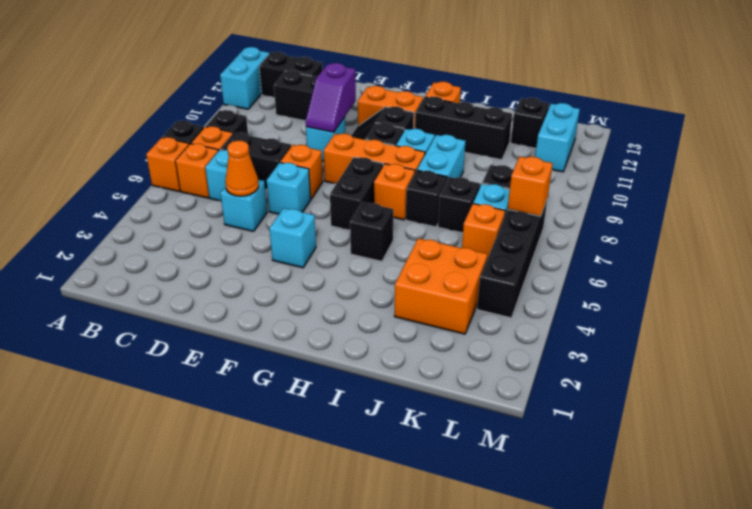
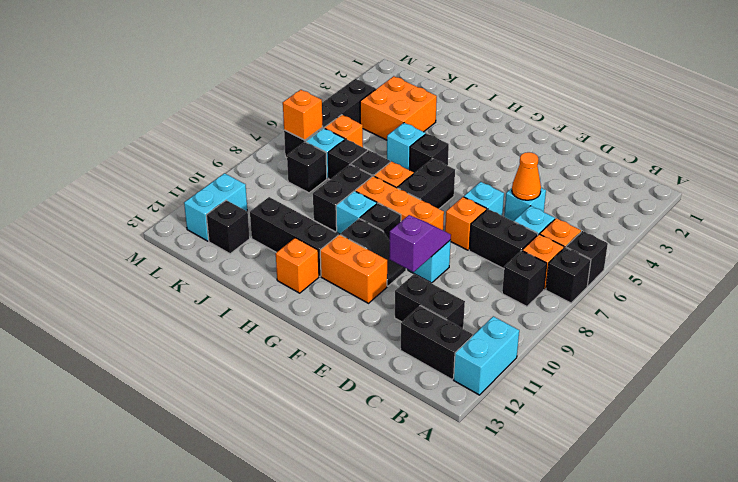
orange 1x1 brick [146,137,189,191] -> black 1x1 brick [566,231,608,286]
cyan 1x1 brick [269,208,316,268] -> cyan 1x1 brick moved to [387,123,426,170]
cyan 1x2 brick [417,135,465,179] -> black 1x2 brick [313,165,372,232]

